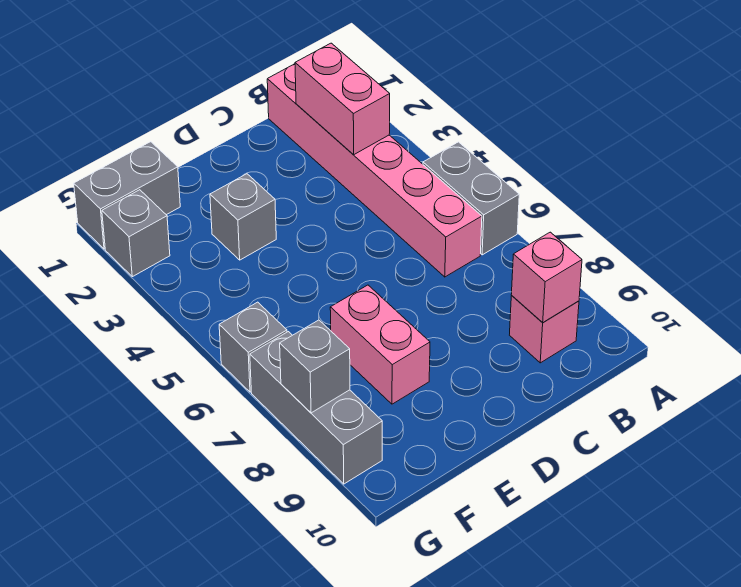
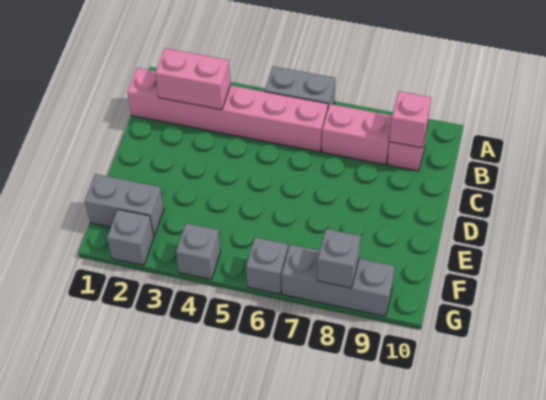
grey 1x1 brick [210,174,276,260] -> grey 1x1 brick moved to [176,223,221,280]
pink 1x2 brick [330,285,430,404] -> pink 1x2 brick moved to [322,104,392,165]
grey 1x2 brick [74,142,180,249] -> grey 1x2 brick turned to [85,174,164,236]

